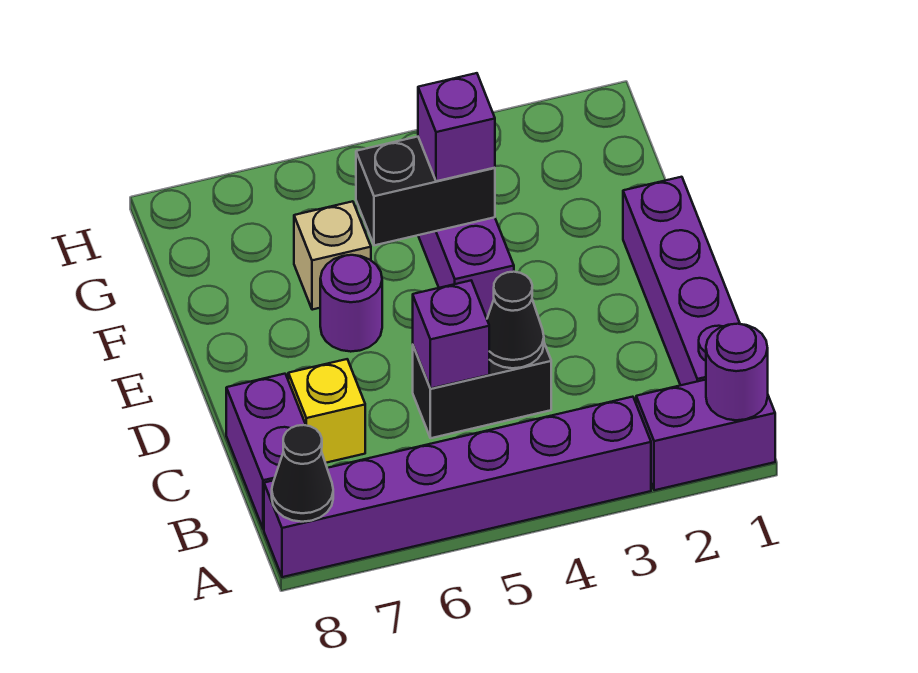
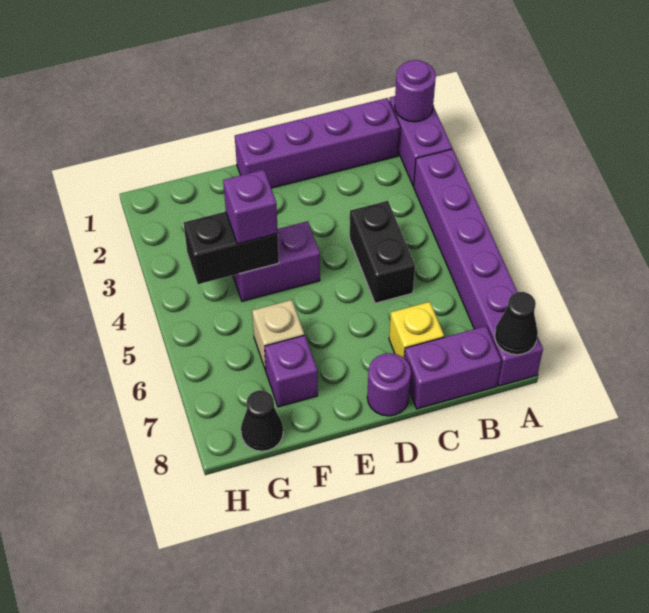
black 1x1 cone [487,272,544,368] -> black 1x1 cone moved to [241,390,283,451]
purple 1x1 brick [413,281,489,389] -> purple 1x1 brick moved to [265,335,318,407]
purple 1x1 round brick [320,255,382,352] -> purple 1x1 round brick moved to [367,353,411,416]
black 1x2 brick [356,137,495,245] -> black 1x2 brick turned to [184,212,279,284]

